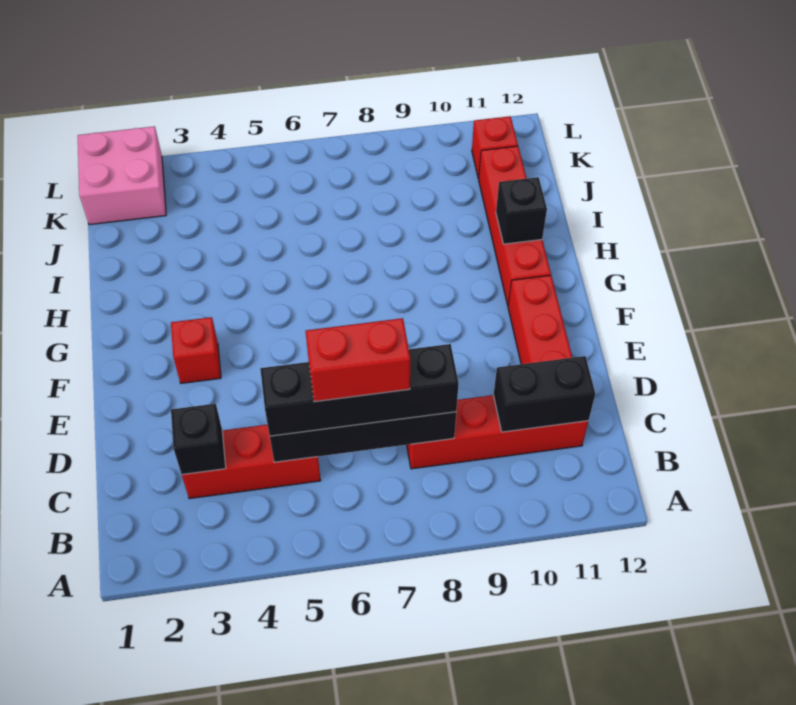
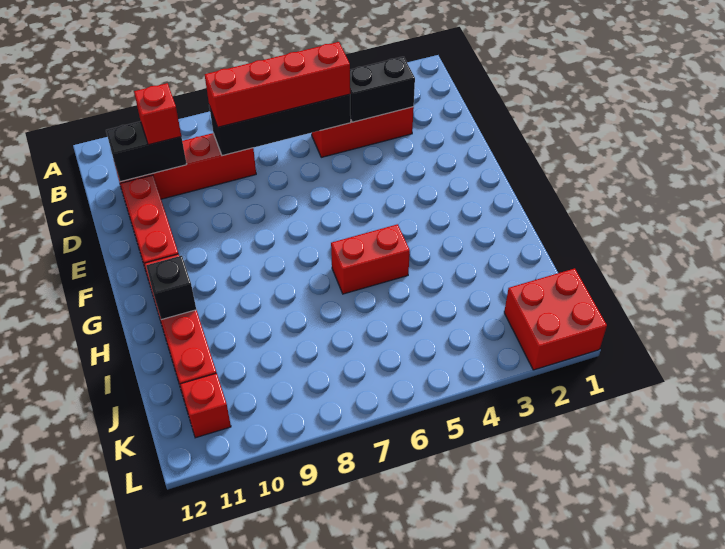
black 1x1 brick [171,404,226,475] -> black 1x2 brick [350,57,415,122]
black 1x4 brick [260,344,459,436] -> red 1x4 brick [205,42,350,127]
red 1x2 brick [306,318,410,402] -> red 1x2 brick moved to [331,224,410,294]
red 1x1 brick [171,317,221,383] -> red 1x1 brick moved to [134,83,181,145]
pink 2x2 brick [78,126,166,225] -> red 2x2 brick [504,268,607,370]

